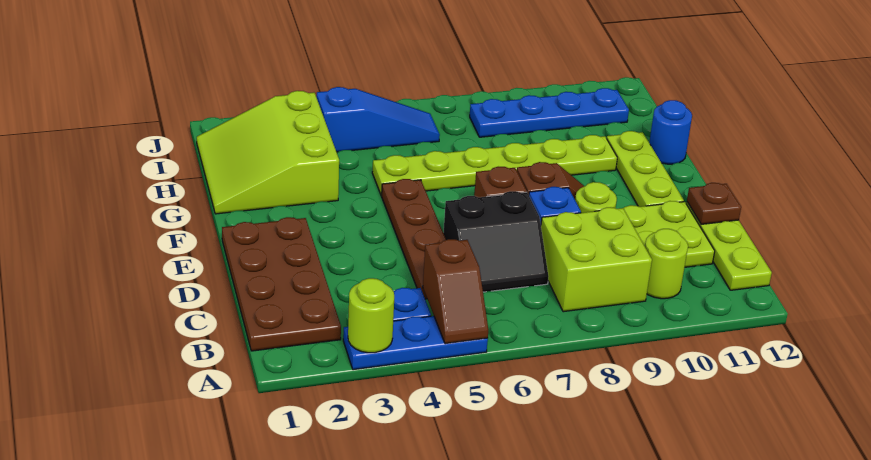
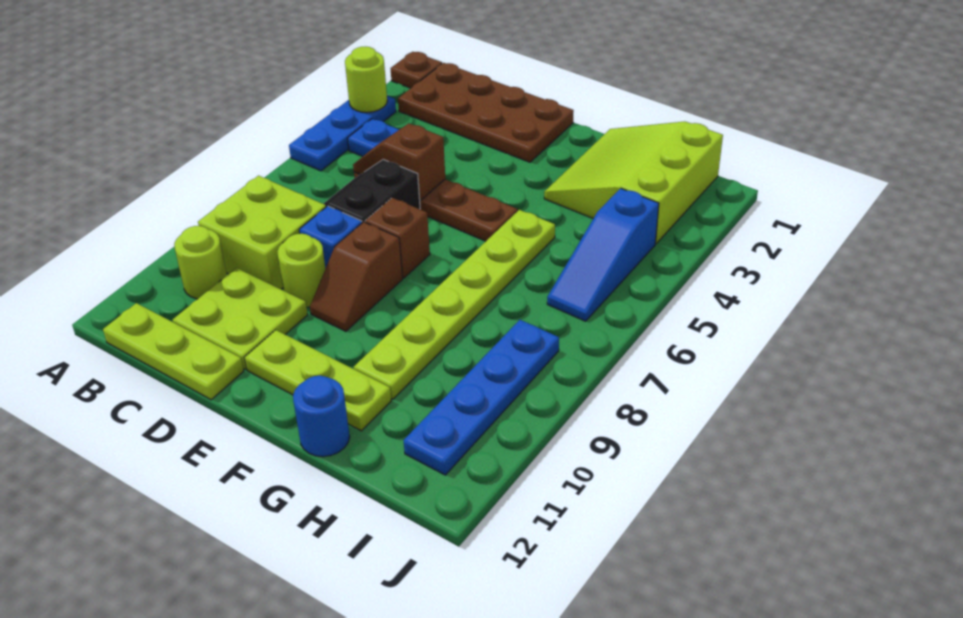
brown 1x2 slope [423,239,488,344] -> brown 1x2 slope moved to [353,123,445,200]
brown 1x1 plate [687,183,741,224] -> brown 1x1 plate moved to [391,52,442,88]
lime 3x3 slope [197,91,339,214] -> lime 3x3 slope turned to [544,122,723,244]

